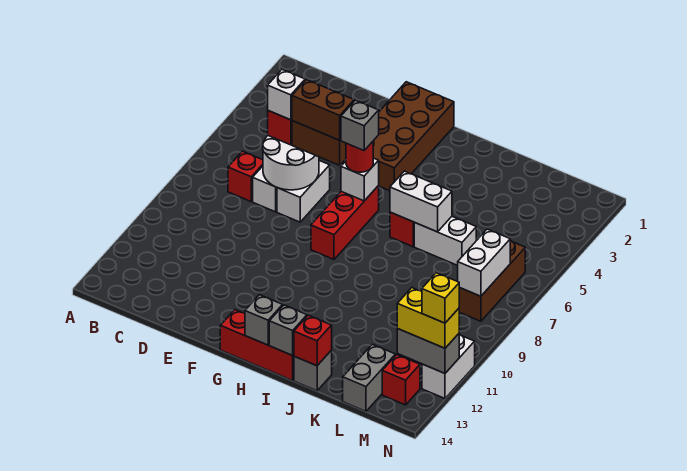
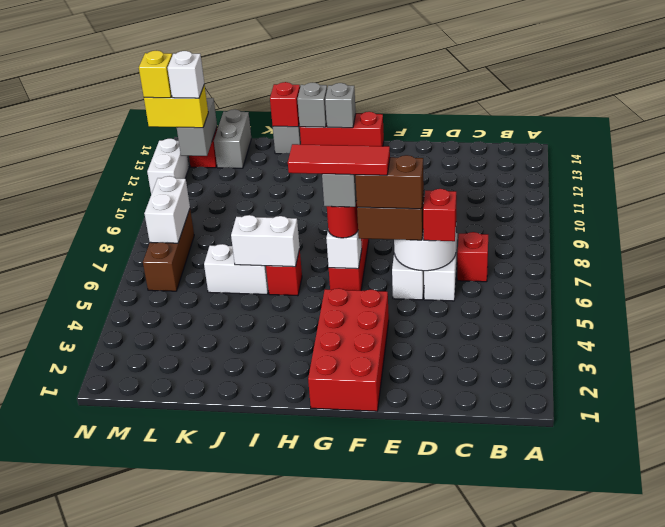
white 1x1 brick [268,70,305,120] -> white 1x1 brick moved to [168,51,204,98]
brown 2x4 brick [373,82,454,191] -> red 2x4 brick [308,288,389,411]
none -> red 1x3 tile [288,144,390,175]
grey 1x2 brick [397,329,459,373] -> grey 1x2 brick turned to [177,98,217,156]

